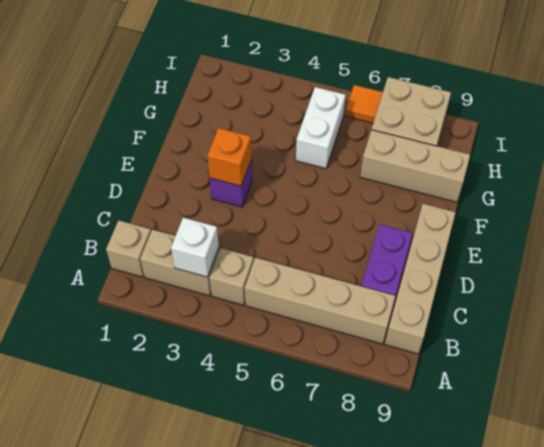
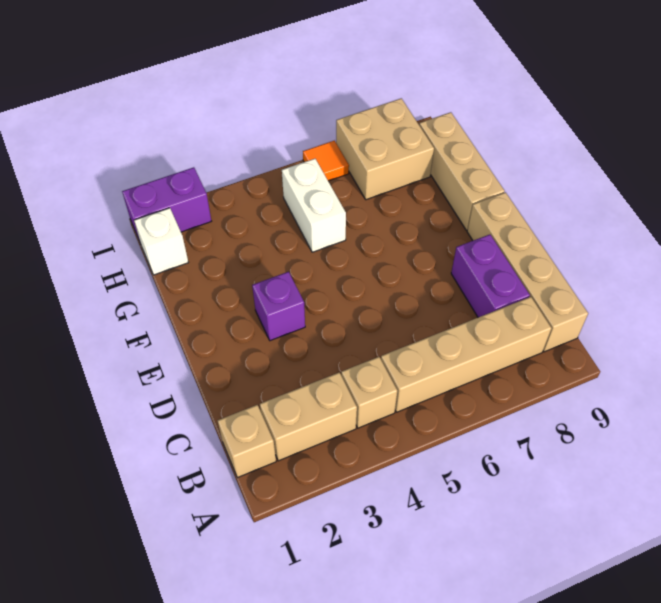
white 1x1 brick [171,218,219,277] -> white 1x1 brick moved to [134,208,188,275]
orange 1x1 brick [208,128,252,186] -> none
tan 1x3 brick [360,130,470,202] -> tan 1x3 brick turned to [419,112,505,230]
none -> purple 1x2 brick [122,167,211,244]

